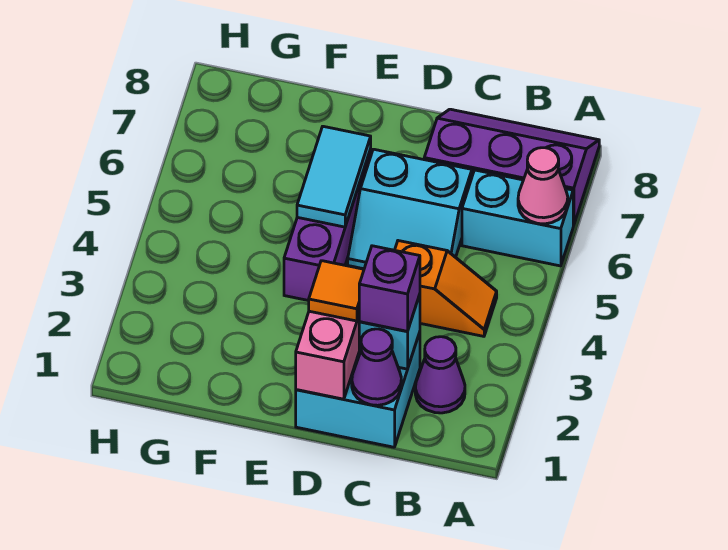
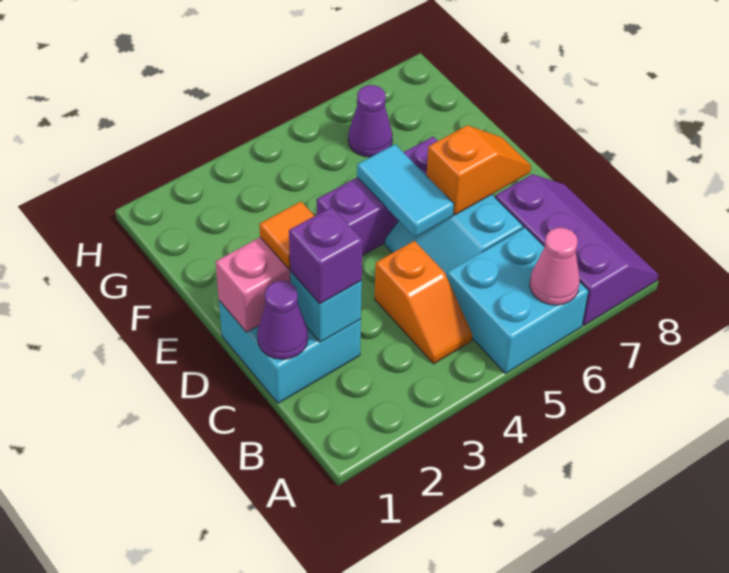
cyan 1x2 brick [462,170,573,266] -> cyan 2x2 brick [447,227,589,373]
purple 1x1 cone [415,337,465,413] -> purple 1x1 cone moved to [348,85,393,157]
none -> orange 1x2 slope [427,125,531,215]
cyan 1x2 tile [297,126,371,227] -> cyan 1x2 tile turned to [357,144,454,237]

